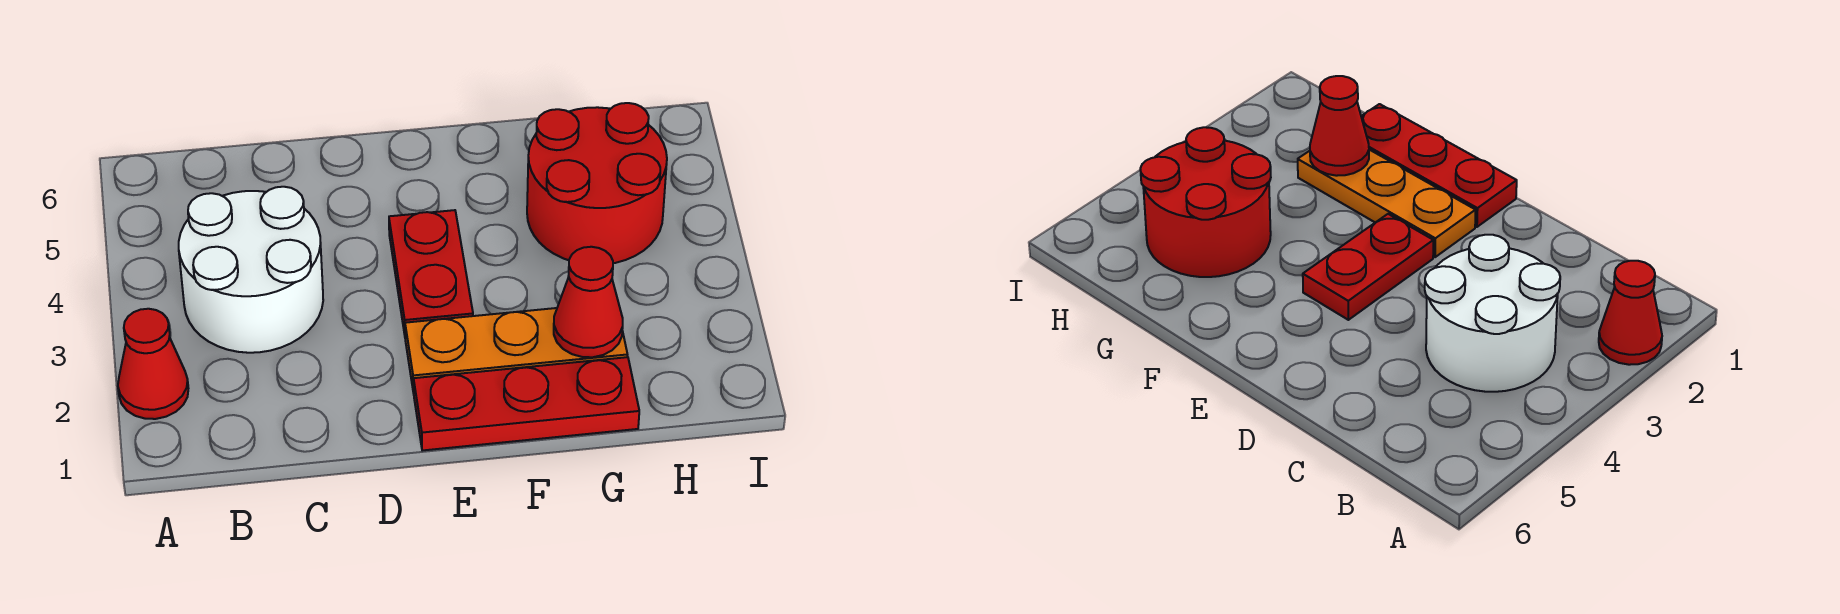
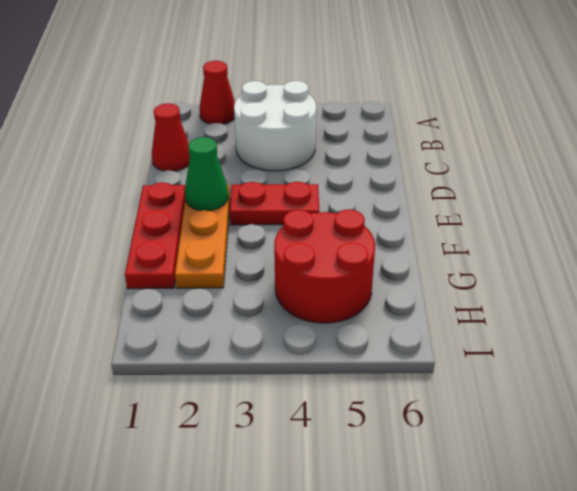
none -> green 1x1 cone [185,137,228,211]
red 1x1 cone [554,247,623,357] -> red 1x1 cone moved to [152,103,190,171]

